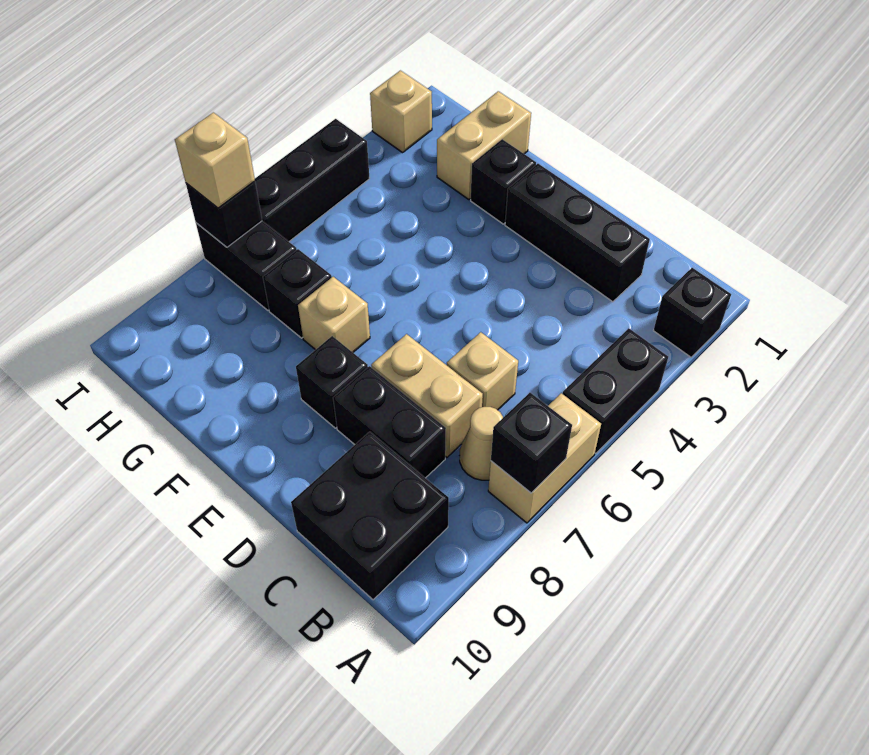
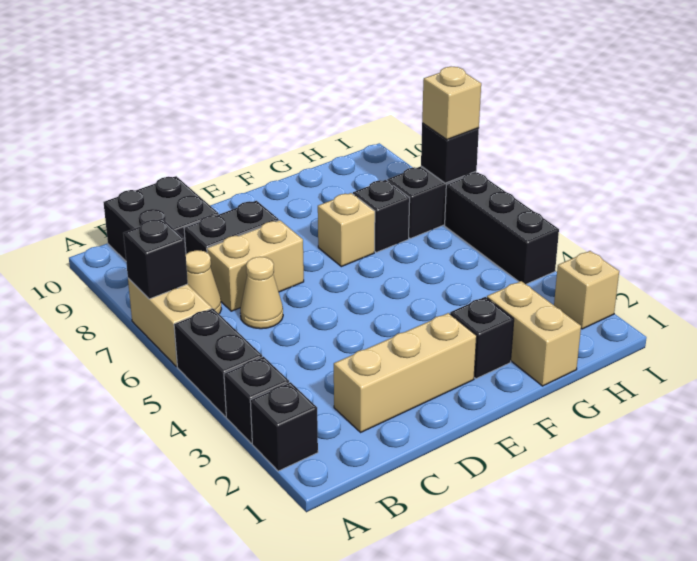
black 1x3 brick [505,164,650,302] -> tan 1x3 brick [334,313,477,432]
tan 1x1 brick [447,332,518,410] -> tan 1x1 cone [240,257,283,329]
black 1x1 brick [296,336,368,428] -> black 1x1 brick moved to [224,357,289,443]

